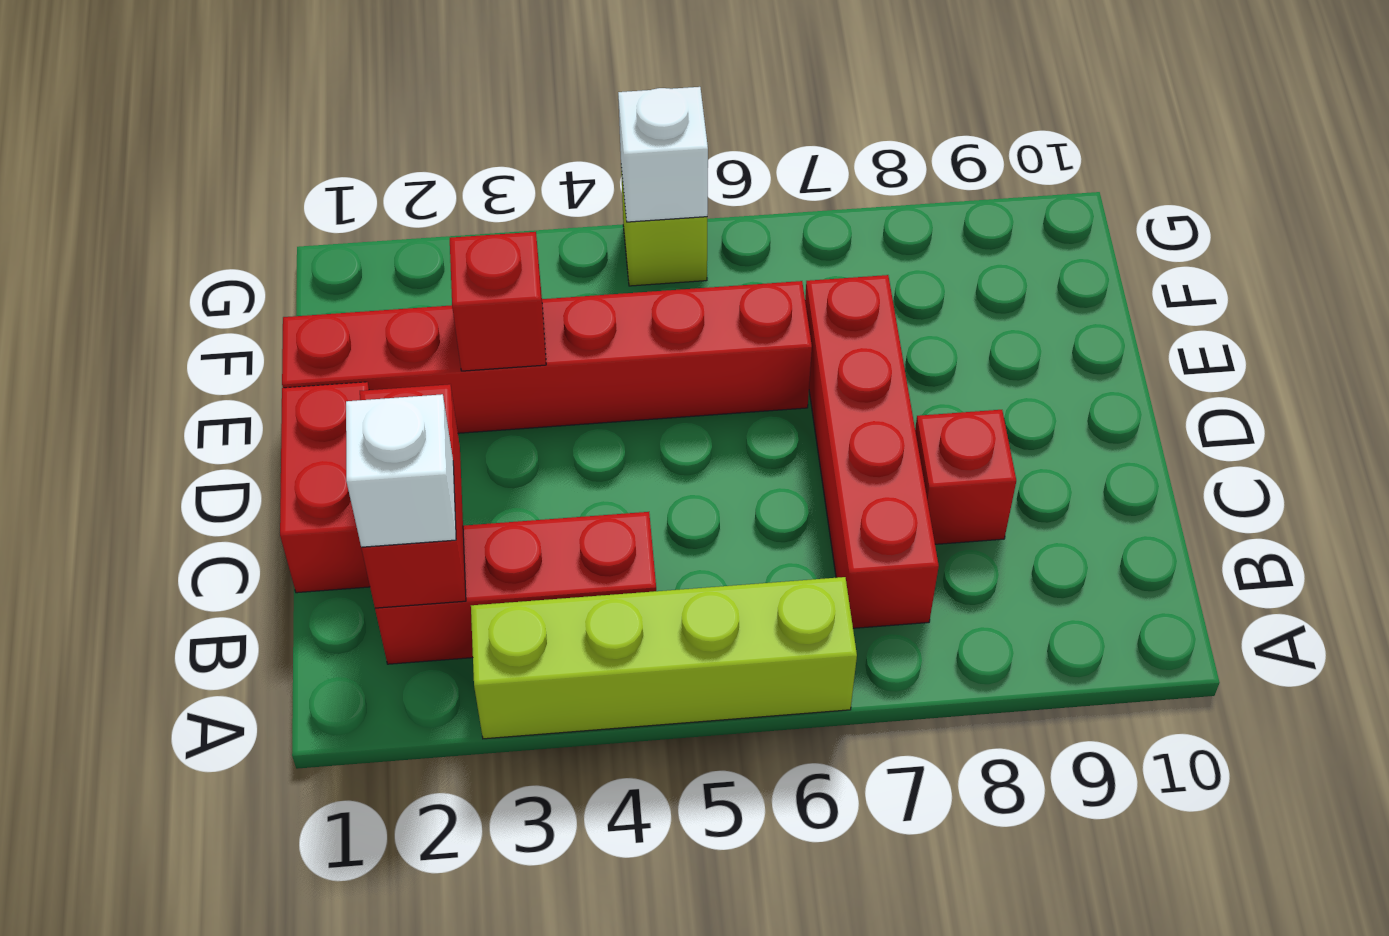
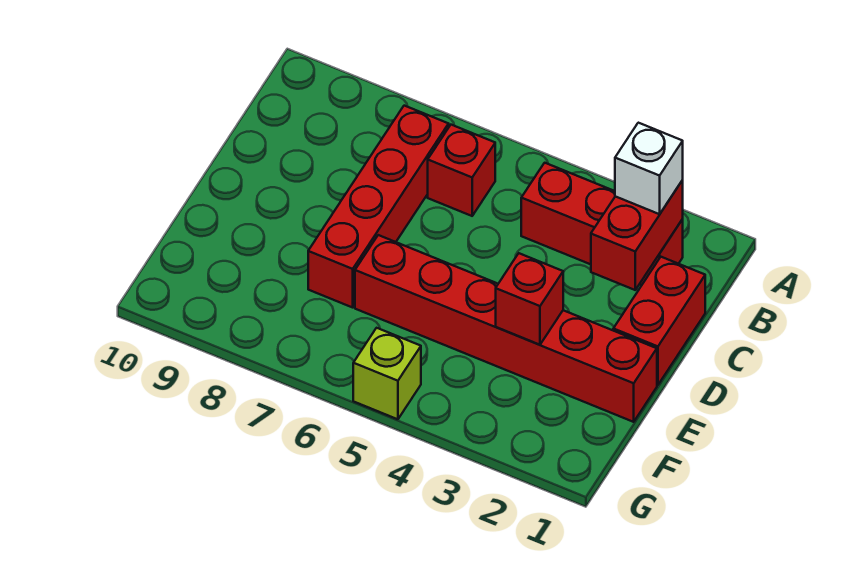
lime 1x4 brick [471,577,857,739] -> none
red 1x1 brick [915,410,1016,544] -> red 1x1 brick moved to [428,125,495,216]
white 1x1 brick [618,87,708,222] -> none

